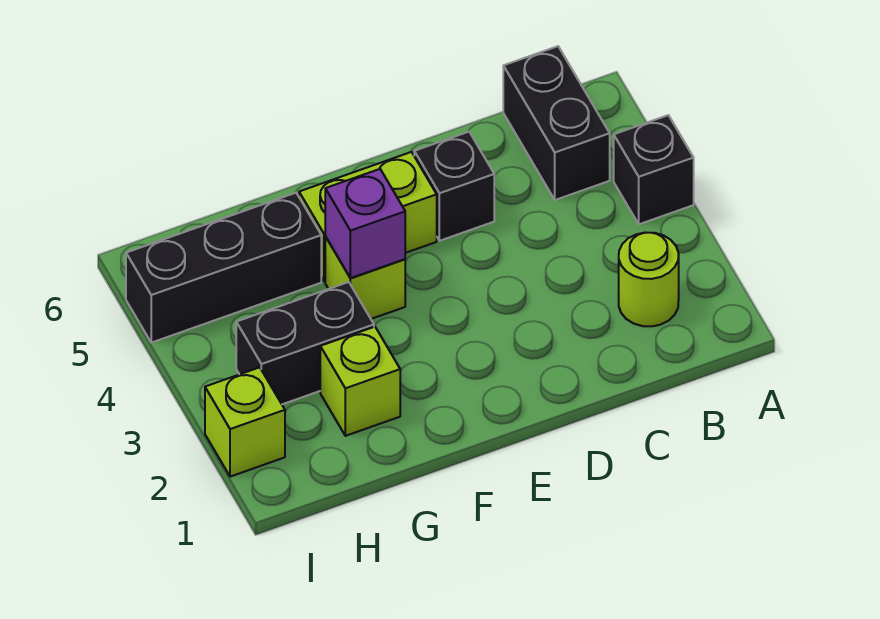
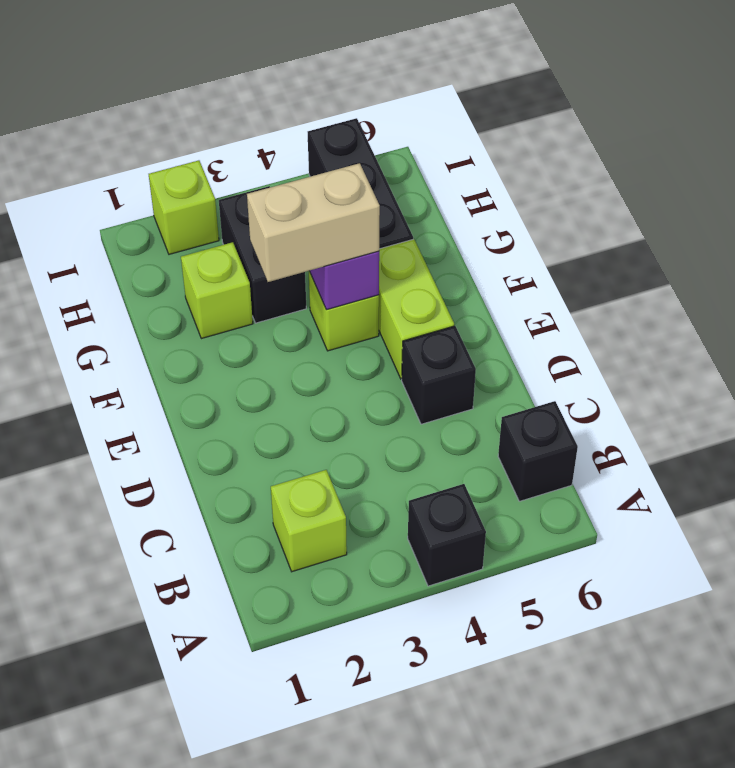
lime 1x1 round brick [619,232,679,326] -> lime 1x1 brick [271,470,347,572]
black 1x2 brick [503,46,610,200] -> black 1x1 brick [498,401,578,501]
none -> tan 1x2 brick [247,163,380,282]

